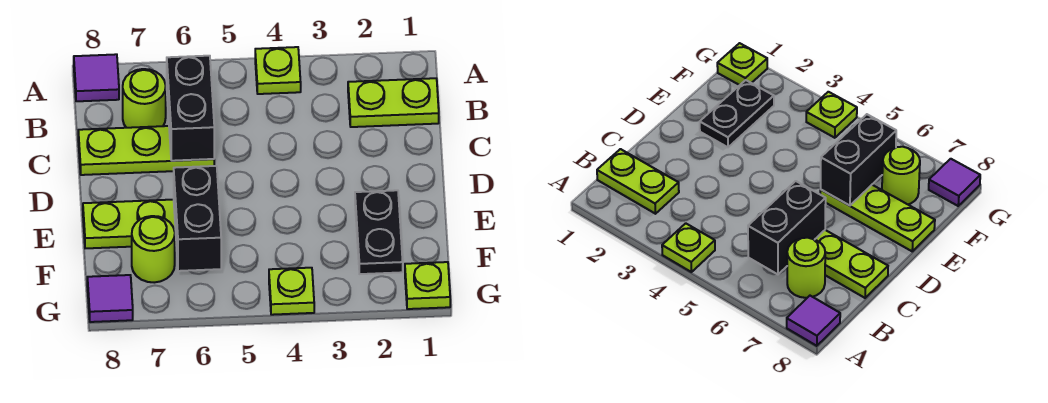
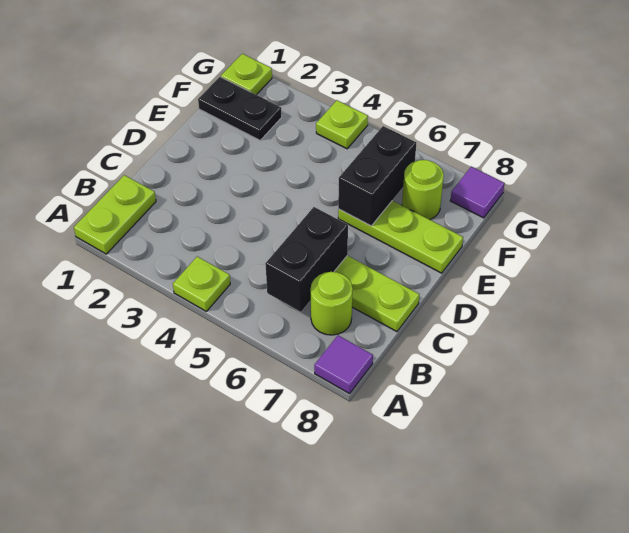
lime 1x2 plate [348,78,439,127] -> lime 1x2 plate turned to [74,175,156,254]
black 1x2 plate [355,190,403,274] -> black 1x2 plate turned to [198,77,282,140]

